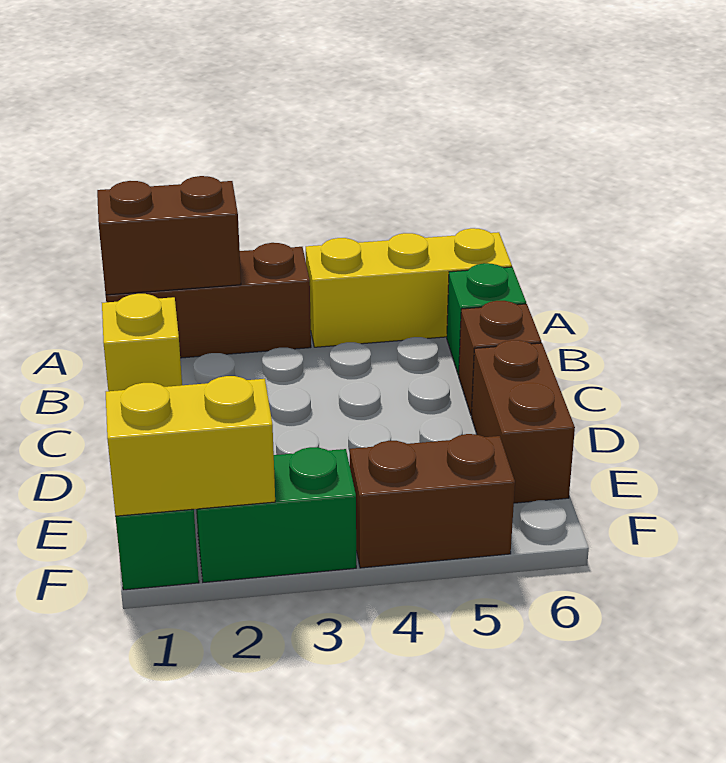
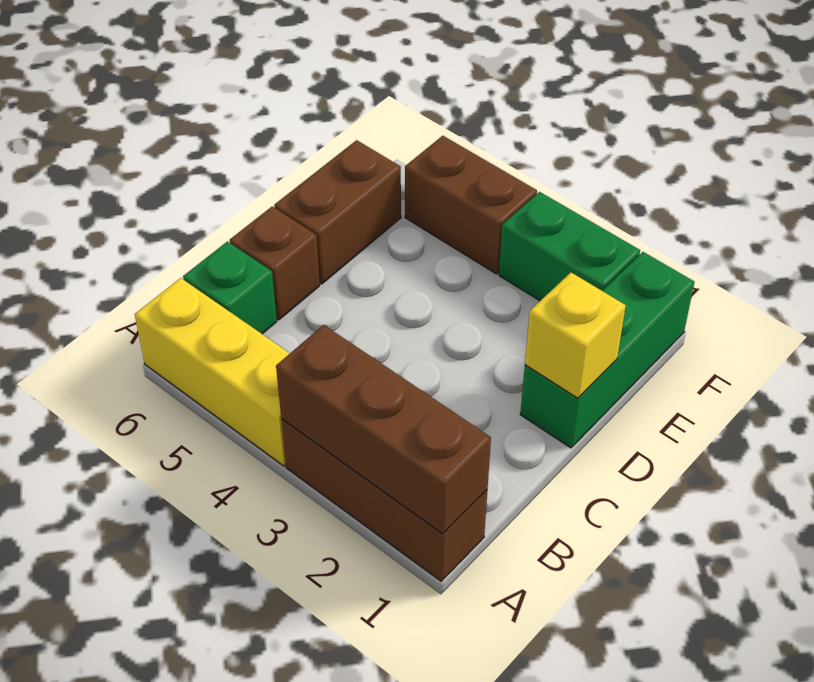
brown 1x2 brick [97,176,241,295] -> brown 1x3 brick [276,325,491,534]
yellow 1x2 brick [106,376,275,516] -> none

